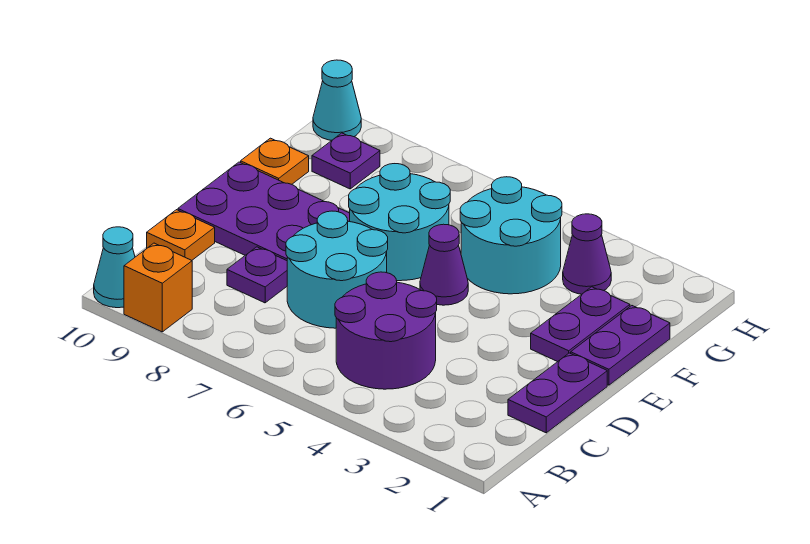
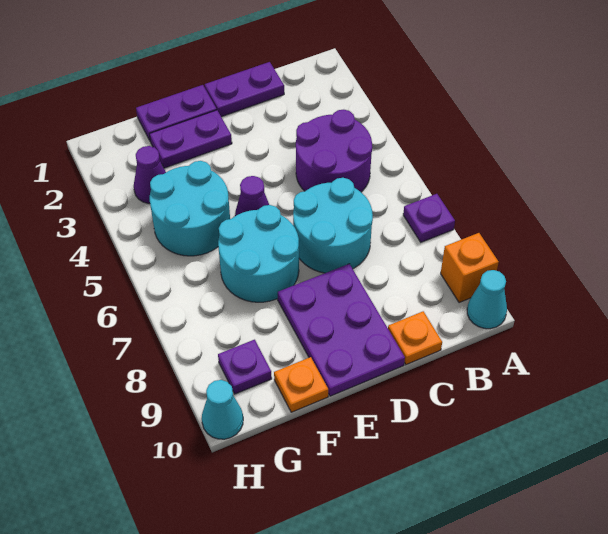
purple 1x1 plate [227,247,287,303] -> purple 1x1 plate moved to [403,194,455,242]

